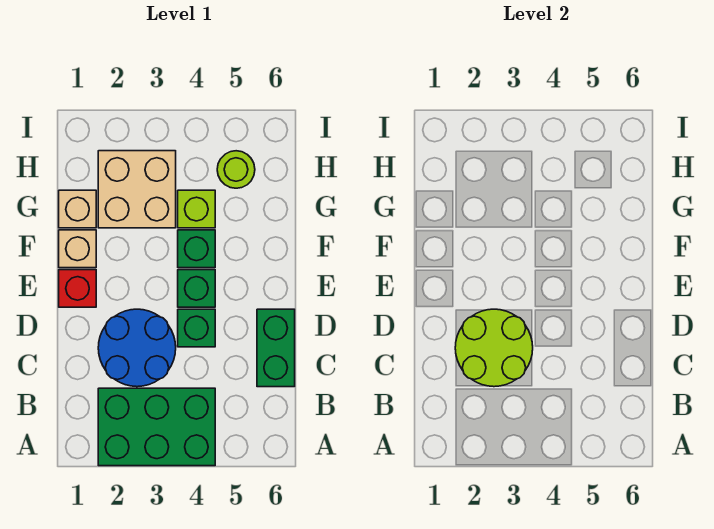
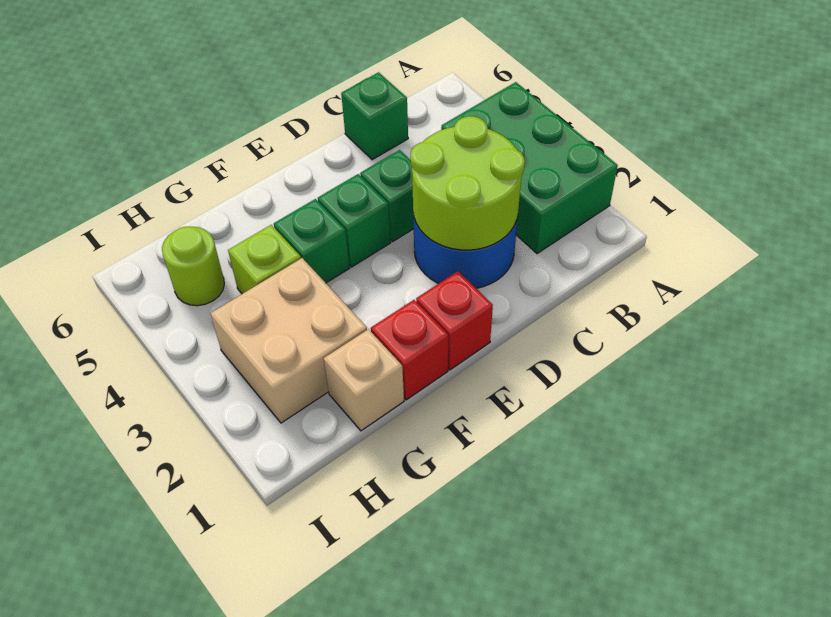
green 1x2 brick [257,309,295,387] -> green 1x1 brick [341,72,408,160]
tan 1x1 brick [59,230,96,268] -> red 1x1 brick [371,300,448,400]

